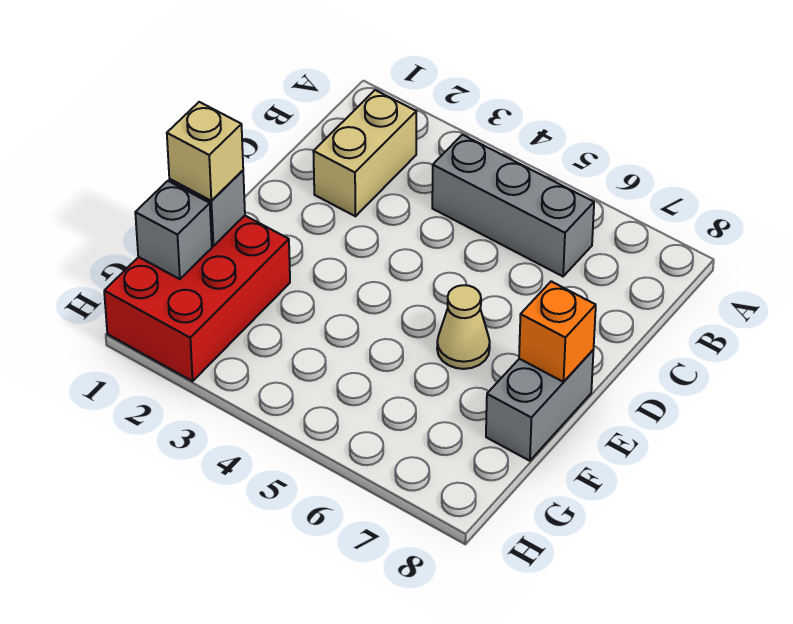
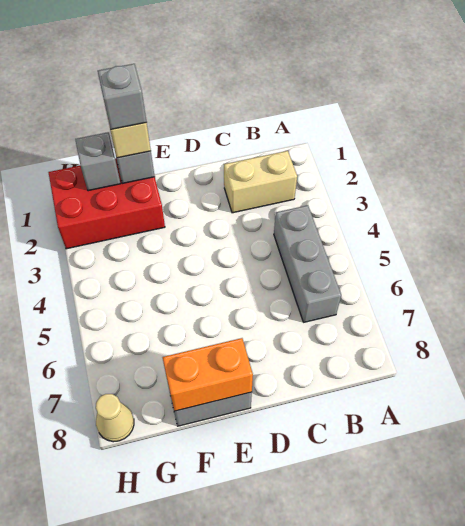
tan 1x1 cone [437,285,490,369] -> tan 1x1 cone moved to [96,394,134,442]
orange 1x1 brick [519,281,596,382] -> orange 1x2 brick [162,338,253,411]
none -> grey 1x1 brick [98,64,146,129]

